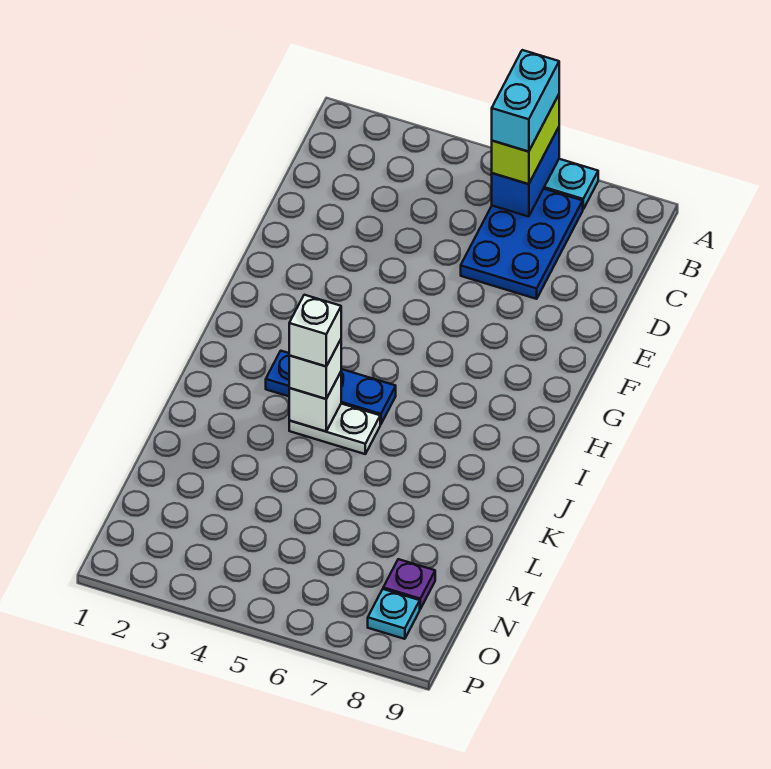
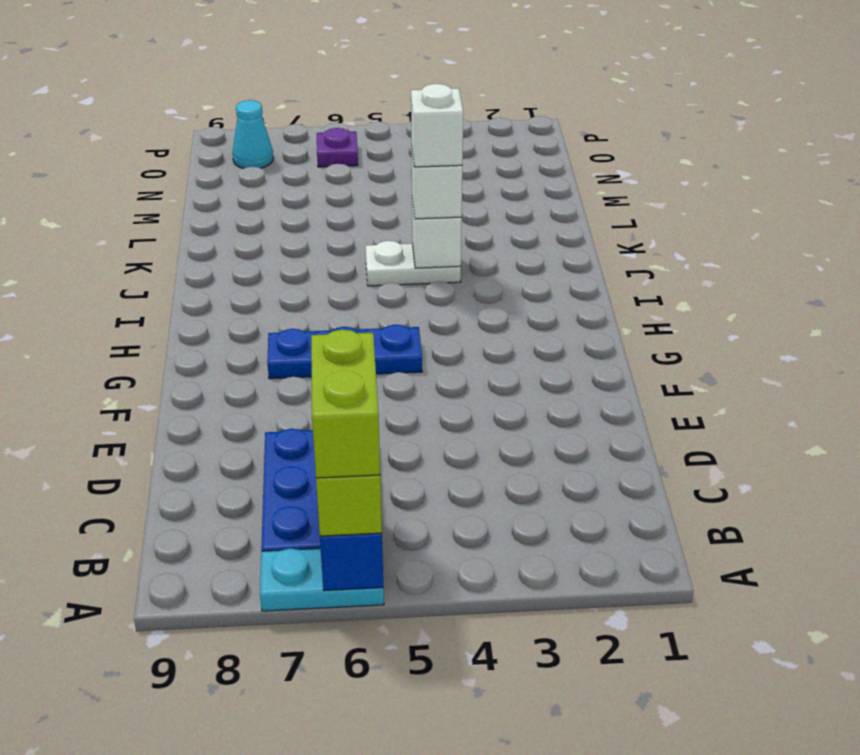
cyan 1x2 brick [492,50,559,152] -> lime 1x2 brick [311,330,380,478]
blue 1x3 plate [266,351,396,424] -> blue 1x3 plate moved to [267,324,422,379]
purple 1x1 plate [383,559,435,609] -> purple 1x1 plate moved to [317,128,358,167]
cyan 1x1 plate [368,589,420,639] -> cyan 1x1 cone [233,100,273,168]

